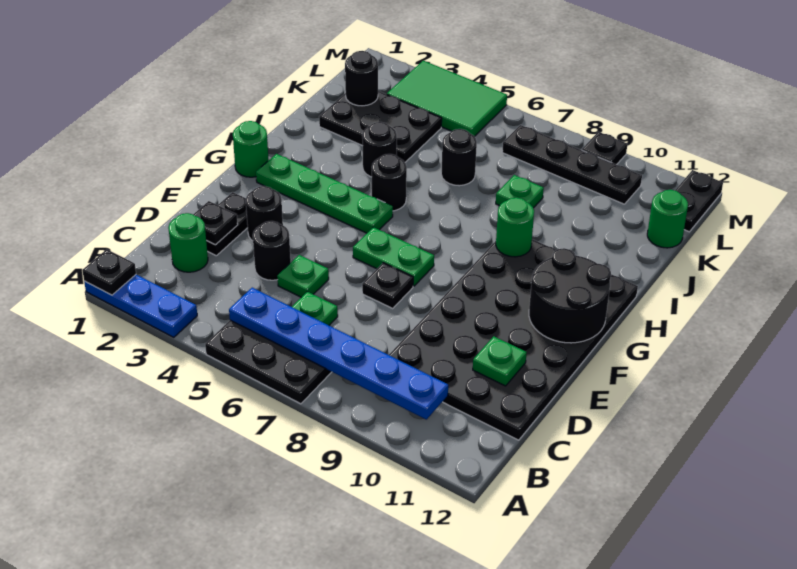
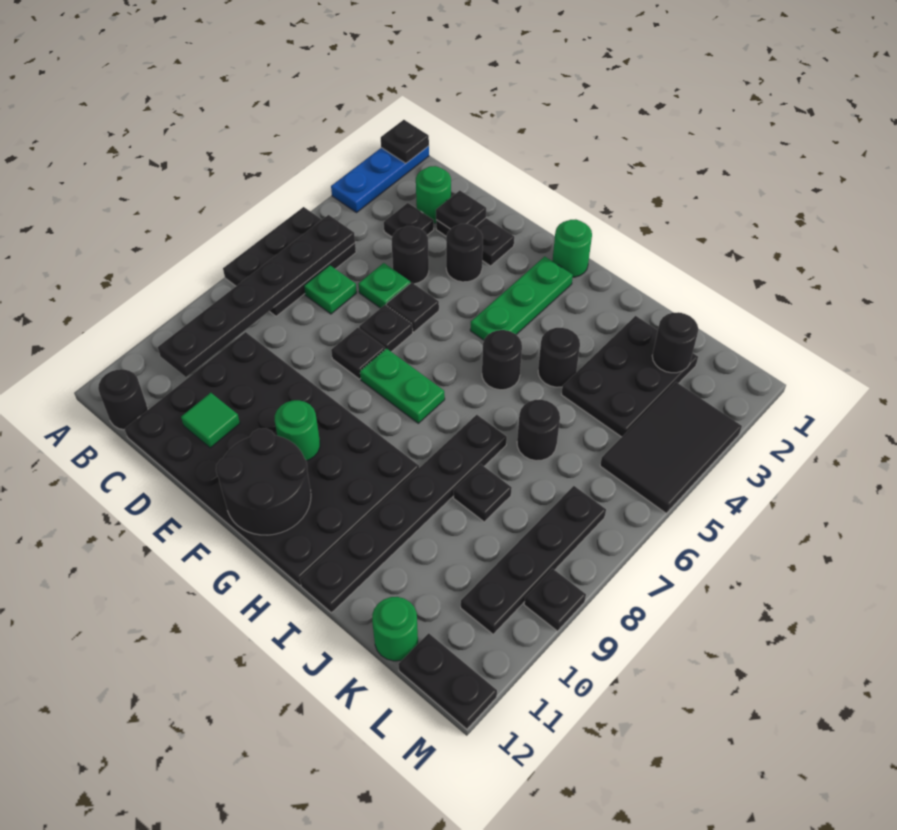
blue 1x6 plate [229,288,448,419] -> black 1x6 plate [158,215,355,377]
none -> black 1x1 round brick [98,369,148,430]
none -> black 1x1 plate [384,203,434,237]
green 1x1 plate [473,336,527,386] -> green 1x1 tile [181,393,240,448]
none -> black 1x1 plate [386,282,439,332]
none -> black 1x1 plate [359,305,413,352]
green 1x2 plate [353,227,434,286] -> green 1x2 plate turned to [360,348,445,423]
green 1x4 plate [256,154,393,233] -> green 1x3 plate [470,256,573,340]
green 1x1 round brick [496,198,534,257] -> green 1x1 round brick moved to [275,400,320,461]
none -> black 1x6 plate [300,415,507,613]
green 1x1 plate [496,175,544,208] -> black 1x1 plate [454,464,512,522]
green 2x3 tile [387,61,507,137] -> black 2x3 tile [600,382,742,513]

